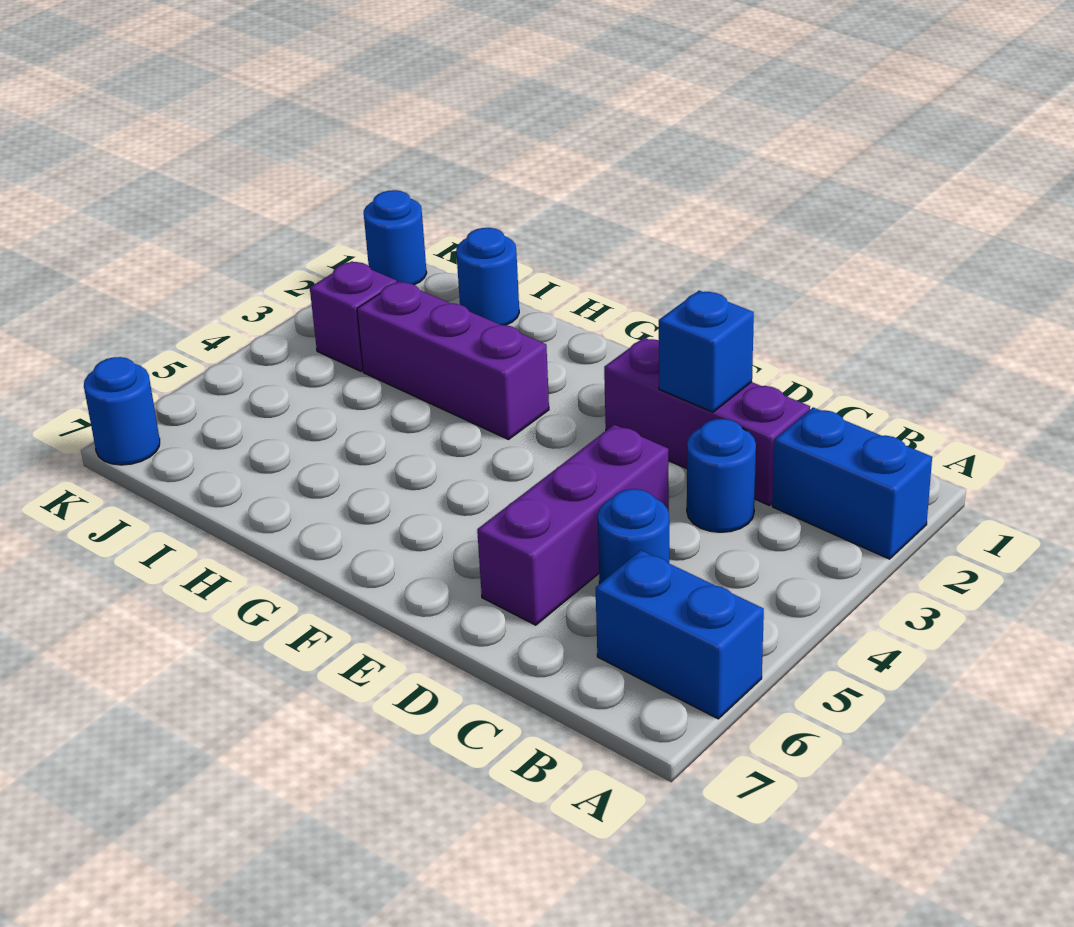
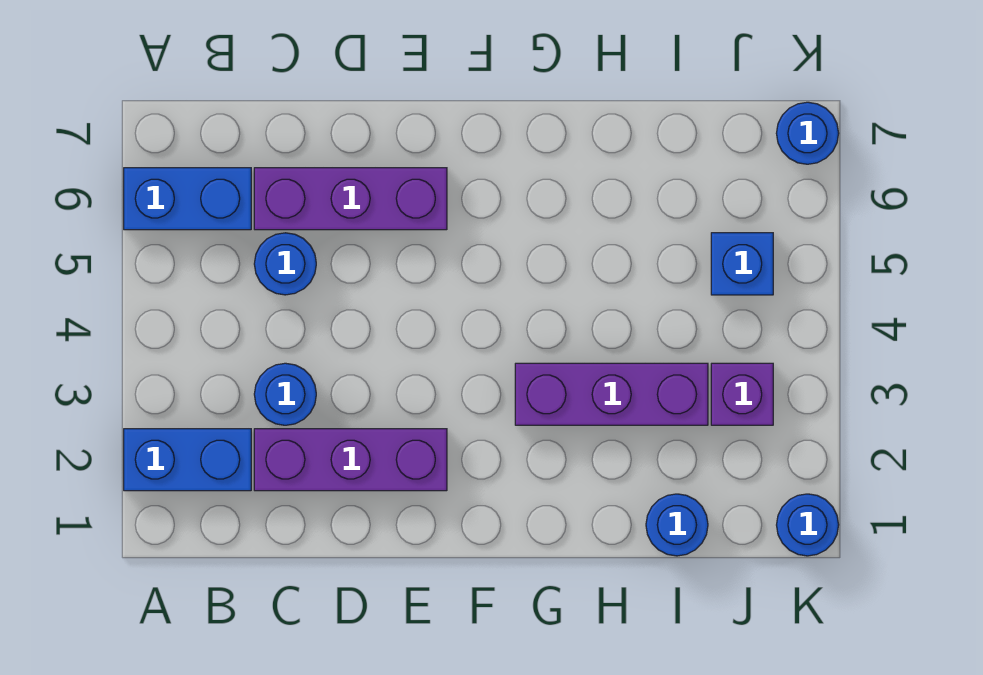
blue 1x1 brick [659,291,754,412] -> blue 1x1 brick moved to [711,233,773,295]
purple 1x3 brick [477,425,669,625] -> purple 1x3 brick turned to [254,168,447,230]

